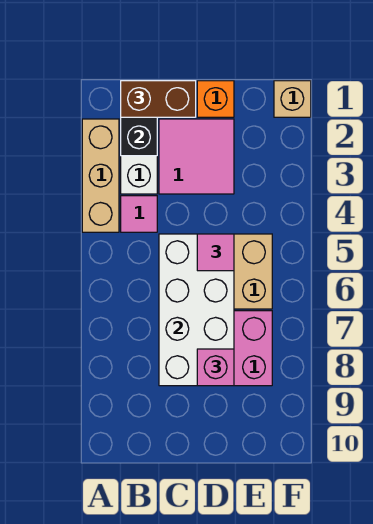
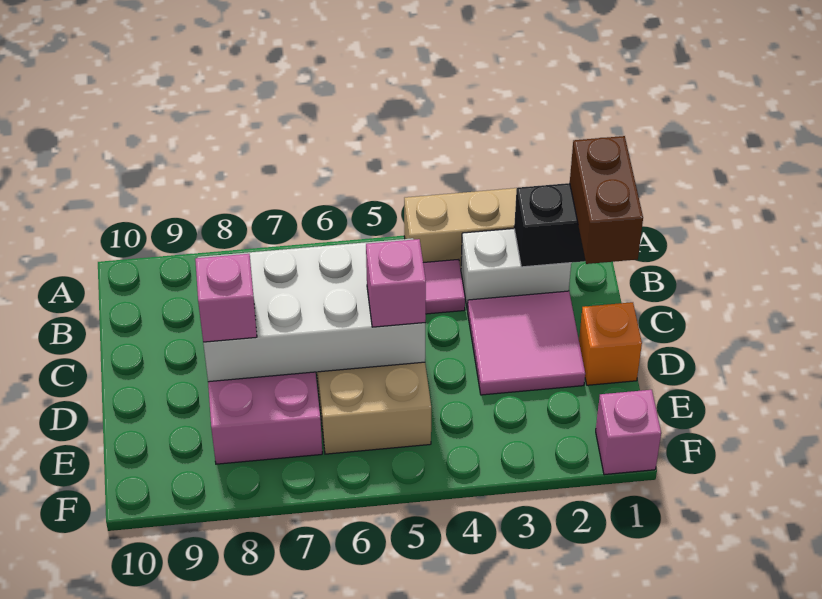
pink 1x1 tile [197,234,234,271] -> pink 1x1 brick [366,239,426,327]
tan 1x1 brick [274,81,311,117] -> pink 1x1 brick [596,390,661,475]

